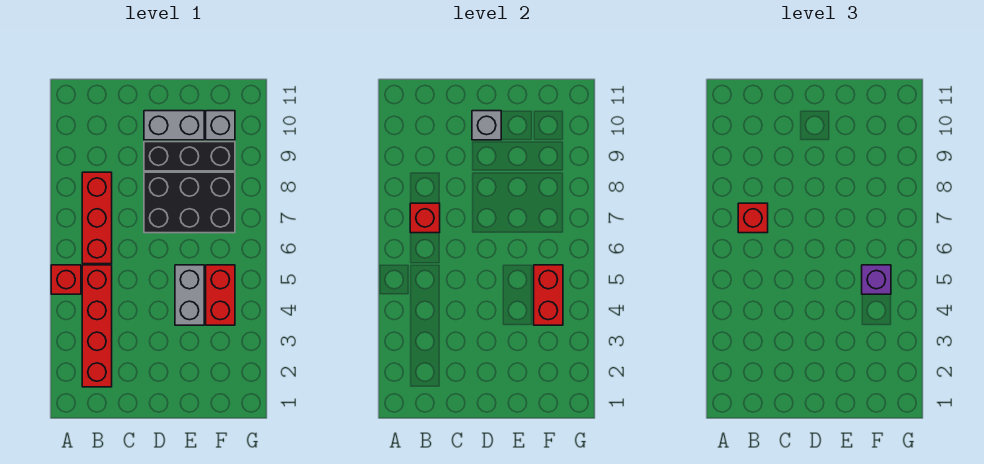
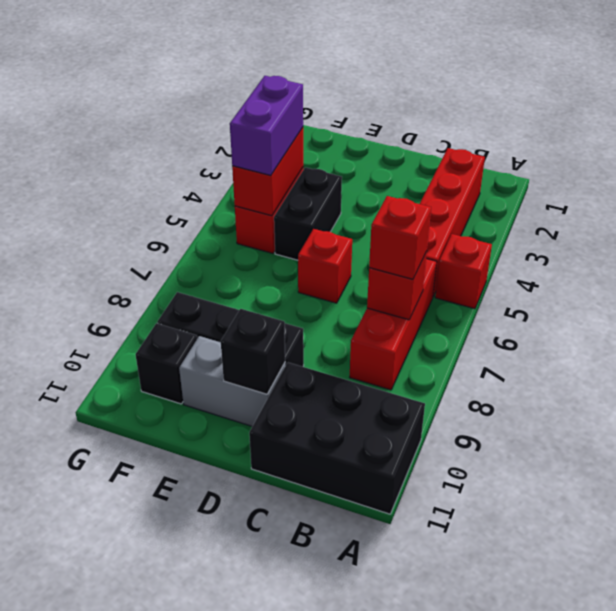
none -> red 1x1 brick [298,229,352,303]
black 2x3 brick [144,172,235,233] -> black 2x3 brick moved to [249,363,425,514]
grey 1x1 brick [472,111,501,140] -> black 1x1 brick [221,309,285,394]
grey 1x2 brick [175,265,204,325] -> black 1x2 brick [274,167,342,260]
purple 1x1 brick [862,265,891,294] -> purple 1x2 brick [230,76,303,175]
grey 1x1 brick [206,111,235,140] -> black 1x1 brick [136,323,197,404]

